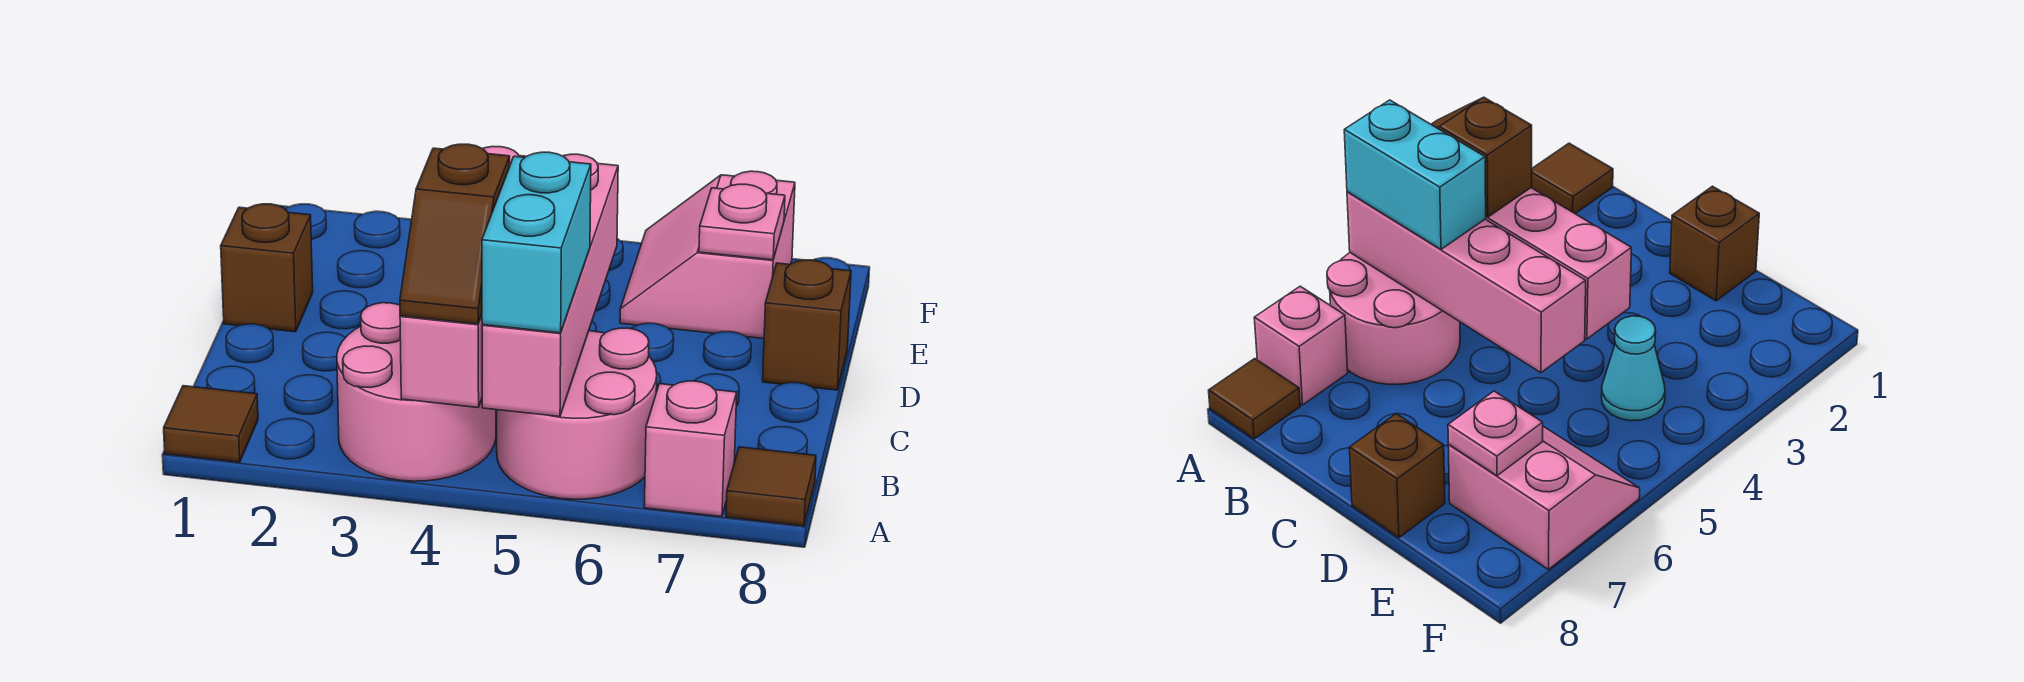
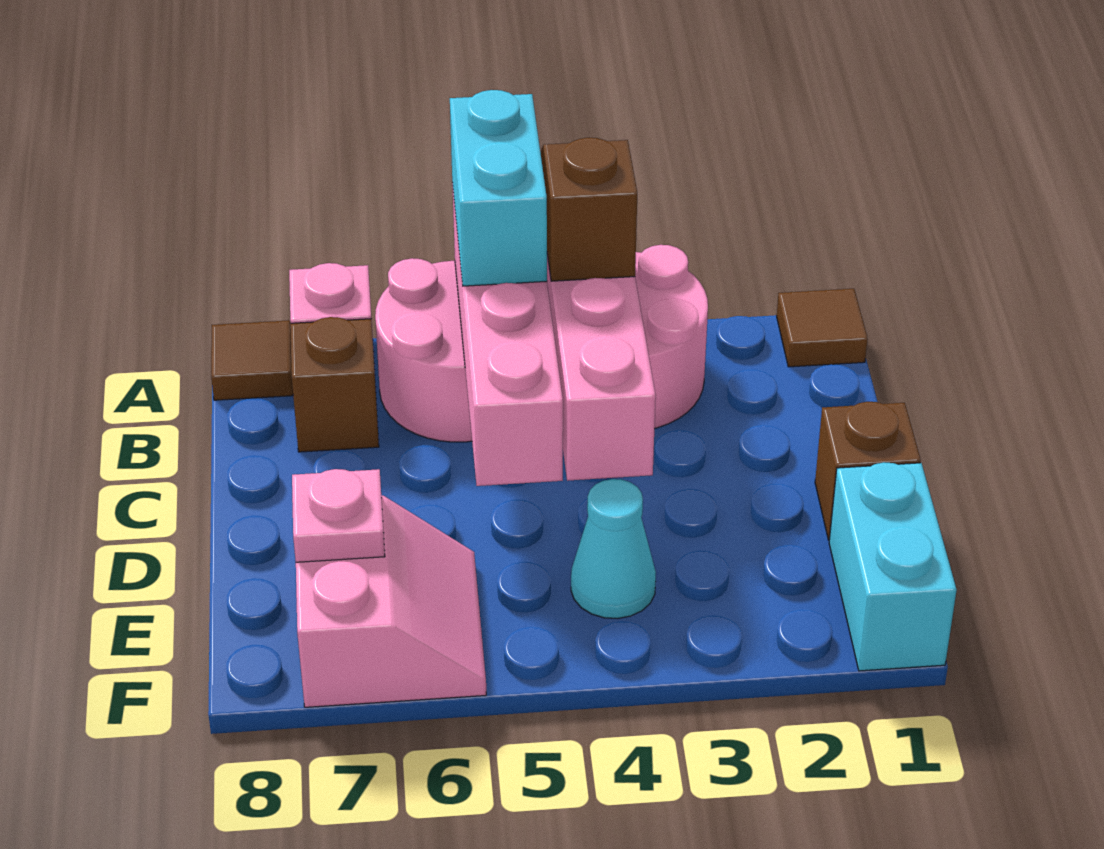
brown 1x1 brick [763,260,851,390] -> brown 1x1 brick moved to [290,317,379,452]
none -> cyan 1x2 brick [829,462,957,671]

